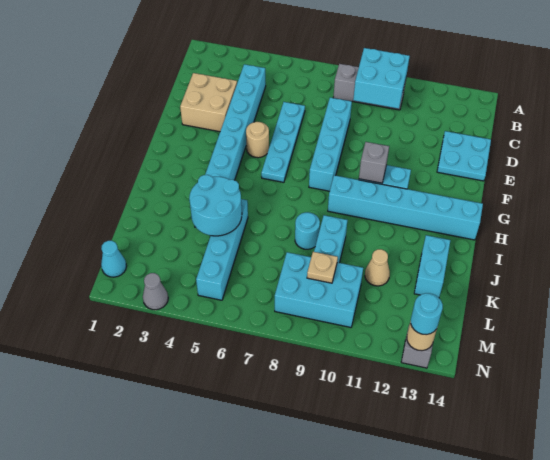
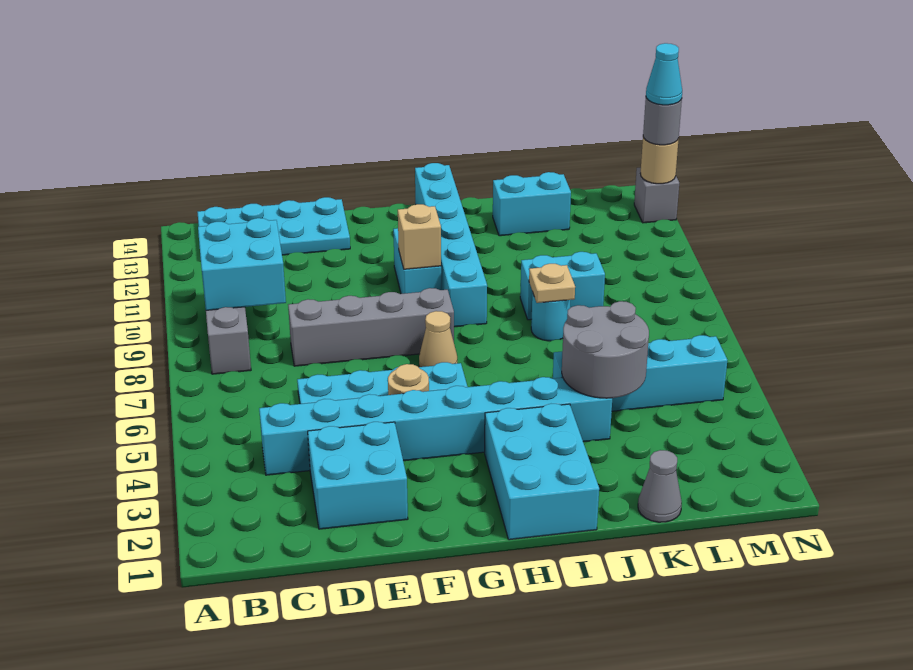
tan 2x2 brick [180,73,237,132] -> cyan 2x2 brick [308,422,408,529]
cyan 1x4 brick [309,98,352,191] -> grey 1x4 brick [288,288,454,366]
cyan 2x2 plate [437,131,491,181] -> cyan 2x4 plate [197,197,350,255]
grey 1x1 brick [359,142,389,183] -> tan 1x1 brick [398,204,441,269]
cyan 2x2 round brick [189,175,242,236] -> grey 2x2 round brick [562,301,649,398]
tan 1x1 cone [365,249,390,286] -> tan 1x1 cone moved to [419,311,457,367]
cyan 2x3 brick [275,252,363,327] -> cyan 2x3 brick moved to [485,404,599,540]
tan 1x1 plate [307,252,338,283] -> tan 1x1 plate moved to [529,264,575,303]
cyan 1x1 cone [101,241,126,277] -> cyan 1x1 cone moved to [646,43,682,105]
grey 1x1 cone [143,273,168,310] -> grey 1x1 cone moved to [638,450,682,522]
cyan 1x1 round brick [411,293,443,335] -> grey 1x1 round brick [643,98,682,145]

